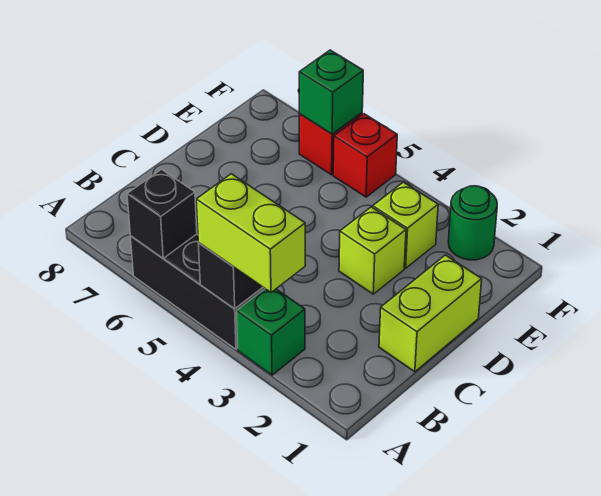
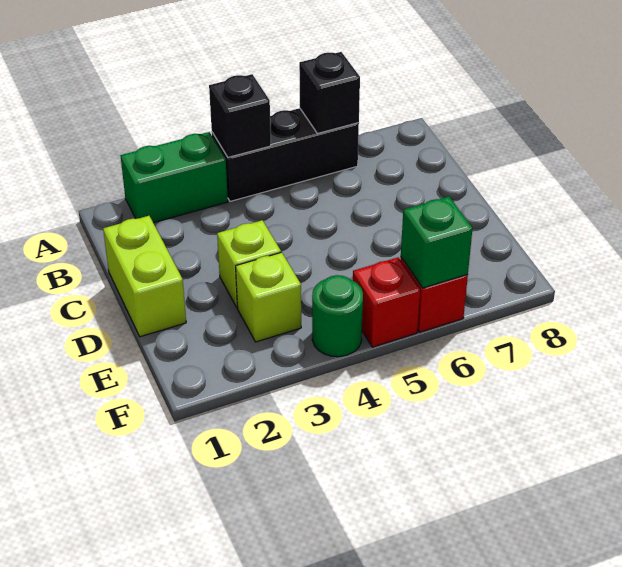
green 1x1 brick [237,289,305,375] -> green 1x2 brick [120,132,228,223]
lime 1x2 brick [196,174,305,292] -> none
green 1x1 round brick [448,186,497,260] -> green 1x1 round brick moved to [312,275,363,357]

